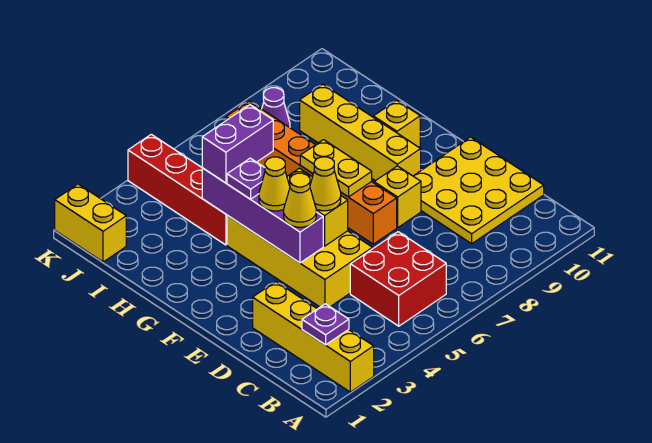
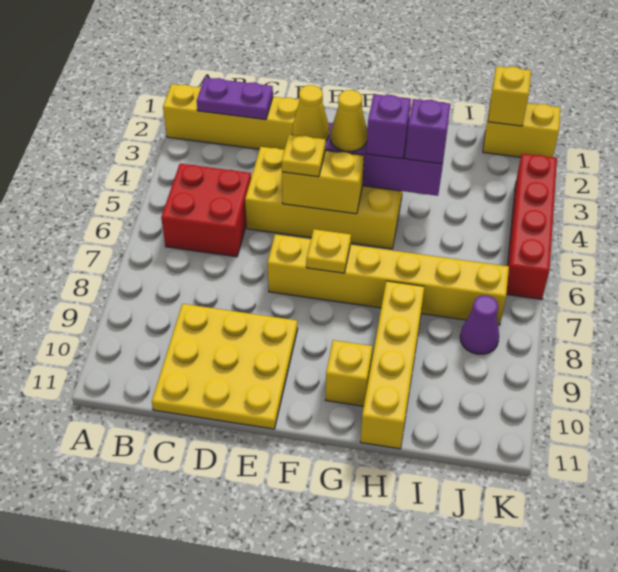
purple 1x1 plate [302,304,349,345] -> purple 1x2 plate [197,78,273,120]
yellow 1x1 cone [310,157,341,211] -> yellow 1x1 plate [282,135,326,177]
orange 1x6 brick [226,101,397,244] -> yellow 1x6 brick [267,234,509,325]
yellow 1x1 brick [374,166,421,228] -> yellow 1x1 brick moved to [488,66,531,126]
yellow 1x2 plate [300,140,372,197] -> yellow 1x1 plate [307,229,351,273]
yellow 1x4 brick [300,84,421,181] -> yellow 1x4 brick turned to [360,281,424,449]
purple 1x1 plate [227,158,265,199] -> purple 1x1 brick [366,94,411,159]
red 1x4 brick [128,134,227,245] -> red 1x4 brick turned to [506,154,557,299]
purple 1x2 brick [202,105,273,183] -> purple 1x1 brick [405,99,451,164]

